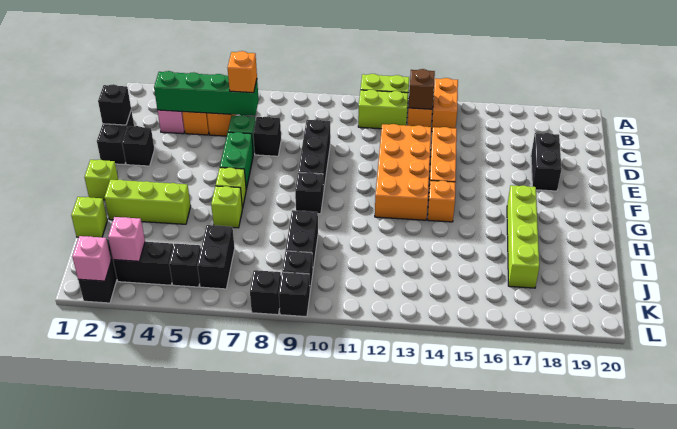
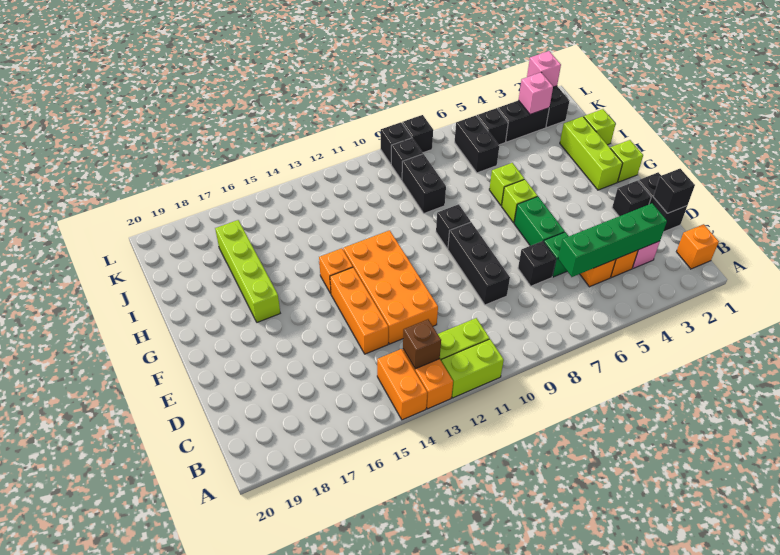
orange 1x1 brick [228,51,257,93] -> orange 1x1 brick moved to [676,224,719,269]
black 1x2 brick [531,133,562,191] -> none
lime 1x3 brick [105,180,191,224] -> lime 1x3 brick turned to [560,117,623,190]

